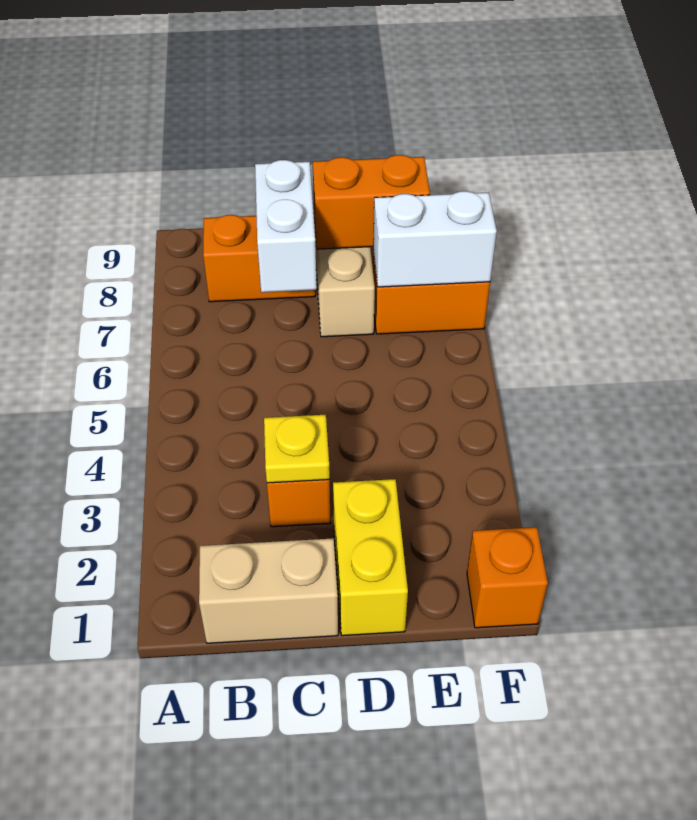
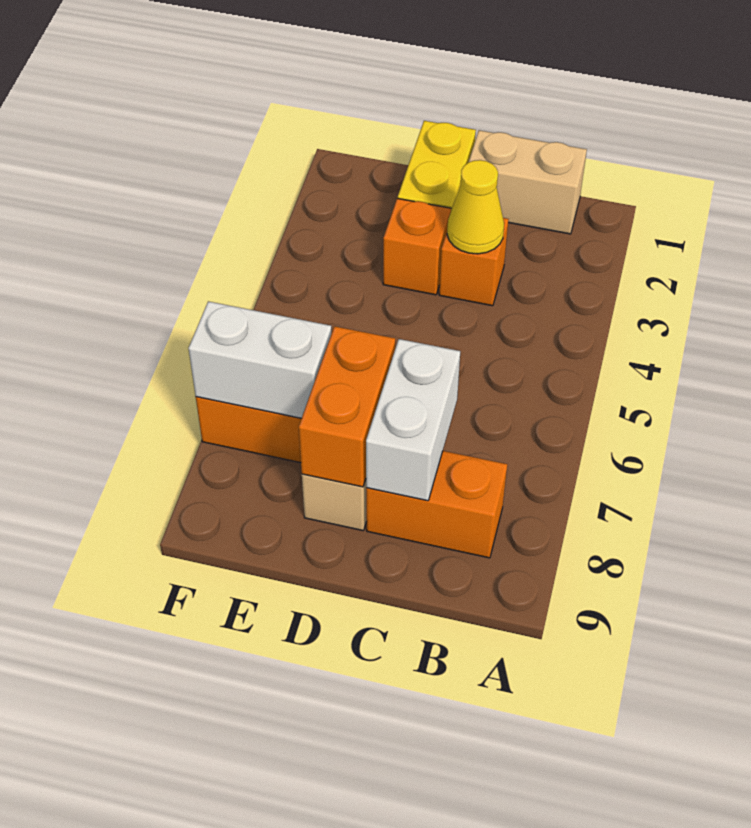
yellow 1x1 plate [264,415,330,483] -> yellow 1x1 cone [447,160,504,254]
orange 1x2 brick [313,155,430,249] -> orange 1x2 brick turned to [299,326,395,487]
orange 1x1 brick [467,527,548,628] -> orange 1x1 brick moved to [383,198,451,295]

